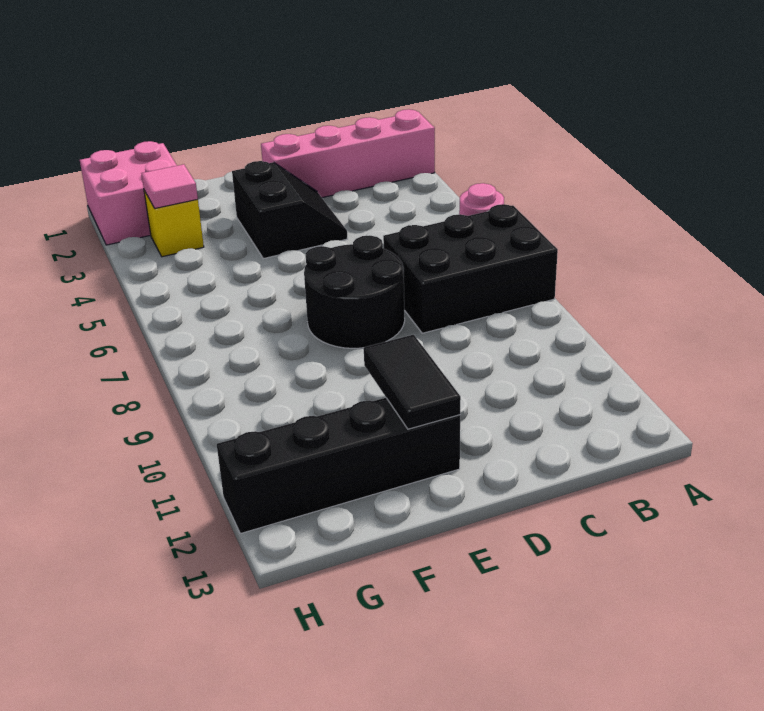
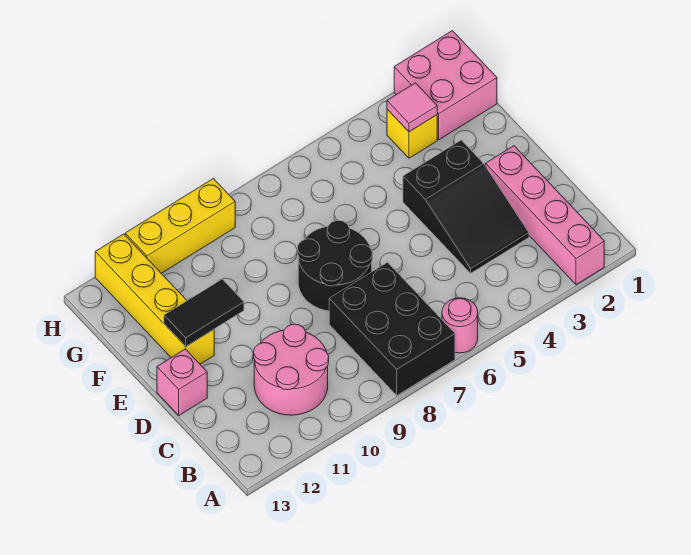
none -> pink 2x2 round brick [254,324,329,415]
black 2x2 slope [232,161,347,259] -> black 2x3 slope [403,140,529,273]
none -> pink 1x1 brick [157,349,207,415]
black 1x4 brick [217,398,460,534] -> yellow 1x4 brick [95,234,214,364]
none -> yellow 1x3 brick [125,179,235,273]

